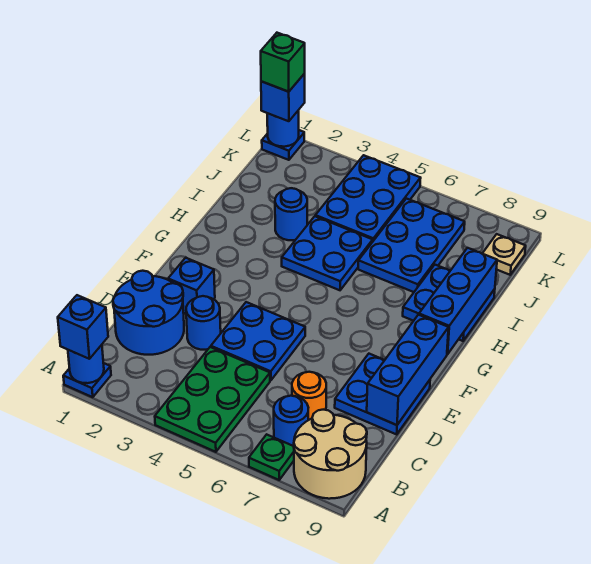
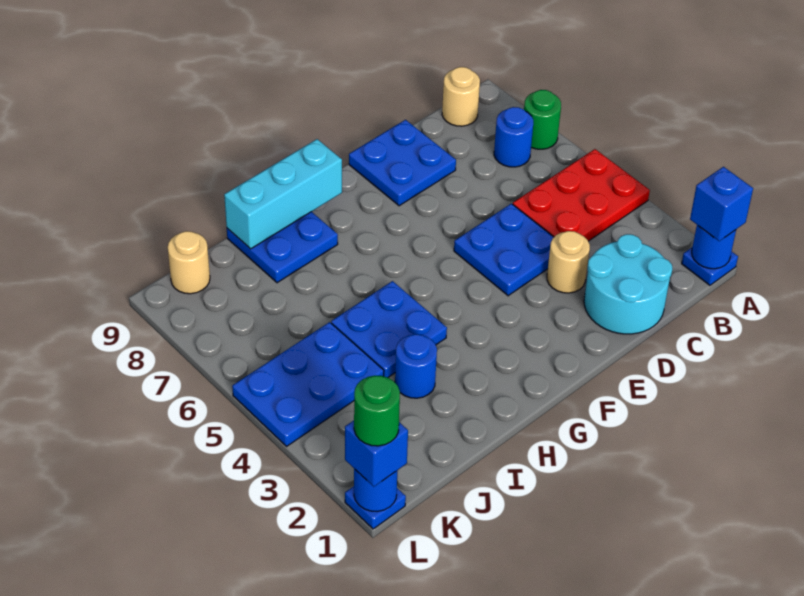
green 2x3 plate [155,347,270,452] -> red 2x3 plate [513,149,650,241]
green 1x1 plate [249,434,294,480] -> green 1x1 round brick [524,90,561,149]
tan 2x2 round brick [294,410,367,499] -> tan 1x1 round brick [442,67,480,126]
blue 2x2 round brick [113,271,184,355] -> cyan 2x2 round brick [584,234,672,334]
orange 1x1 round brick [292,372,326,420] -> none
blue 1x1 round brick [186,296,221,350] -> tan 1x1 round brick [547,231,590,293]
blue 1x3 brick [367,315,449,425] -> none
blue 1x1 brick [168,258,215,314] -> none
blue 1x3 brick [419,248,497,354] -> cyan 1x3 brick [224,139,342,249]
blue 2x3 plate [358,199,465,292] -> none
tan 1x1 plate [482,234,526,275] -> tan 1x1 round brick [168,231,210,294]
green 1x1 brick [261,33,305,92] -> green 1x1 round brick [354,375,400,446]

